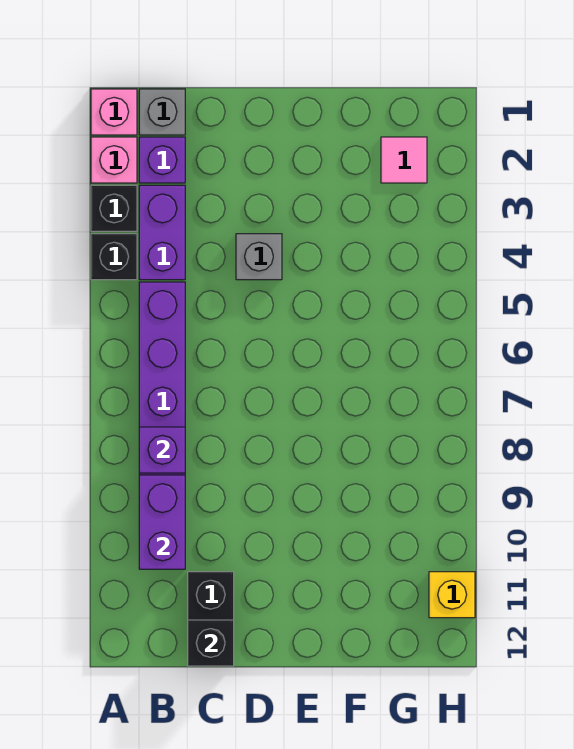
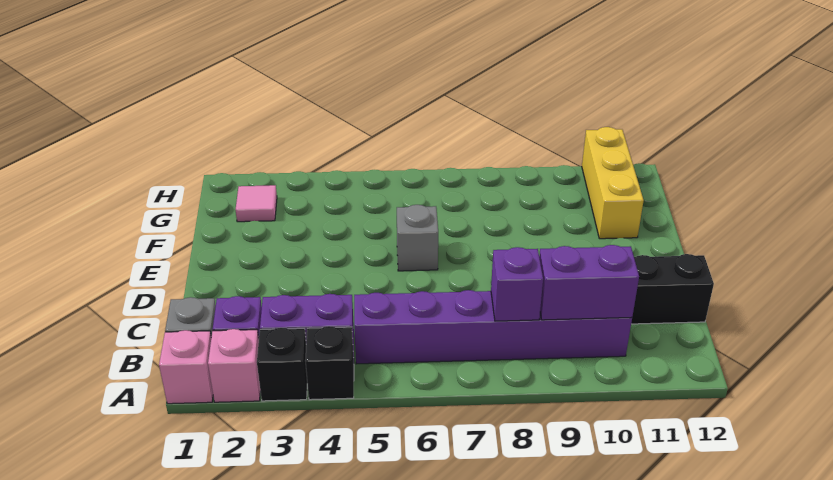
black 1x1 brick [188,620,234,666] -> none
grey 1x1 brick [236,234,282,280] -> grey 1x1 brick moved to [397,205,438,271]
yellow 1x1 brick [429,572,475,618] -> yellow 1x3 brick [582,127,644,239]

